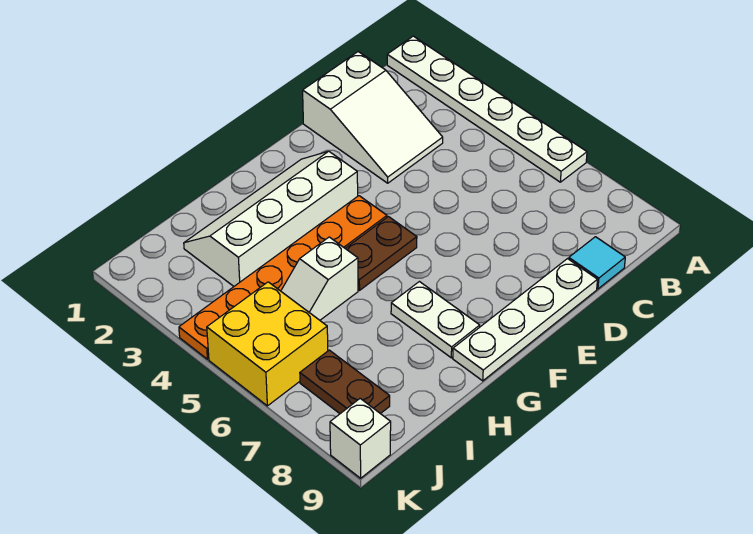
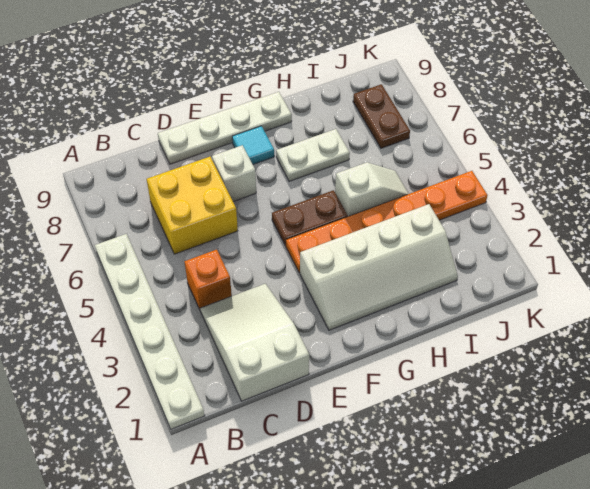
none -> orange 1x1 brick [184,250,232,310]
cyan 1x1 tile [569,237,625,289] -> cyan 1x1 tile moved to [232,126,274,164]
white 1x2 plate [391,282,480,358] -> white 1x2 plate turned to [276,129,350,181]
yellow 2x2 brick [207,282,328,406] -> yellow 2x2 brick moved to [147,157,238,254]
white 1x1 brick [330,399,391,478] -> white 1x1 brick moved to [212,145,256,202]

